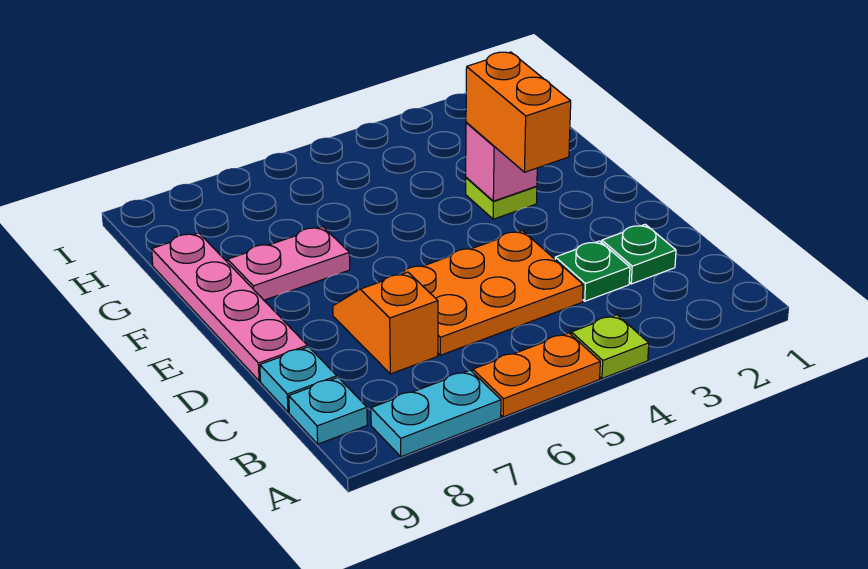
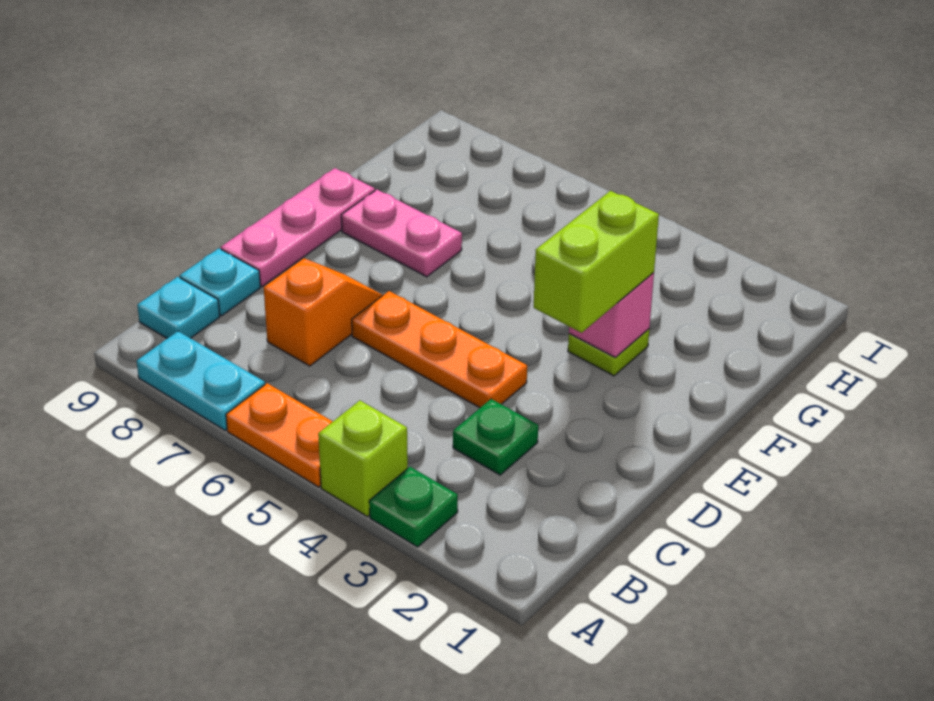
lime 1x1 plate [571,315,649,378] -> lime 1x1 brick [318,401,408,517]
green 1x1 plate [602,224,676,284] -> green 1x1 plate moved to [369,467,458,547]
orange 2x3 plate [383,231,583,355] -> orange 1x3 plate [352,291,527,408]
pink 1x4 plate [152,233,307,381] -> pink 1x3 plate [221,168,375,286]
orange 1x2 brick [466,52,571,172] -> lime 1x2 brick [534,191,659,333]

